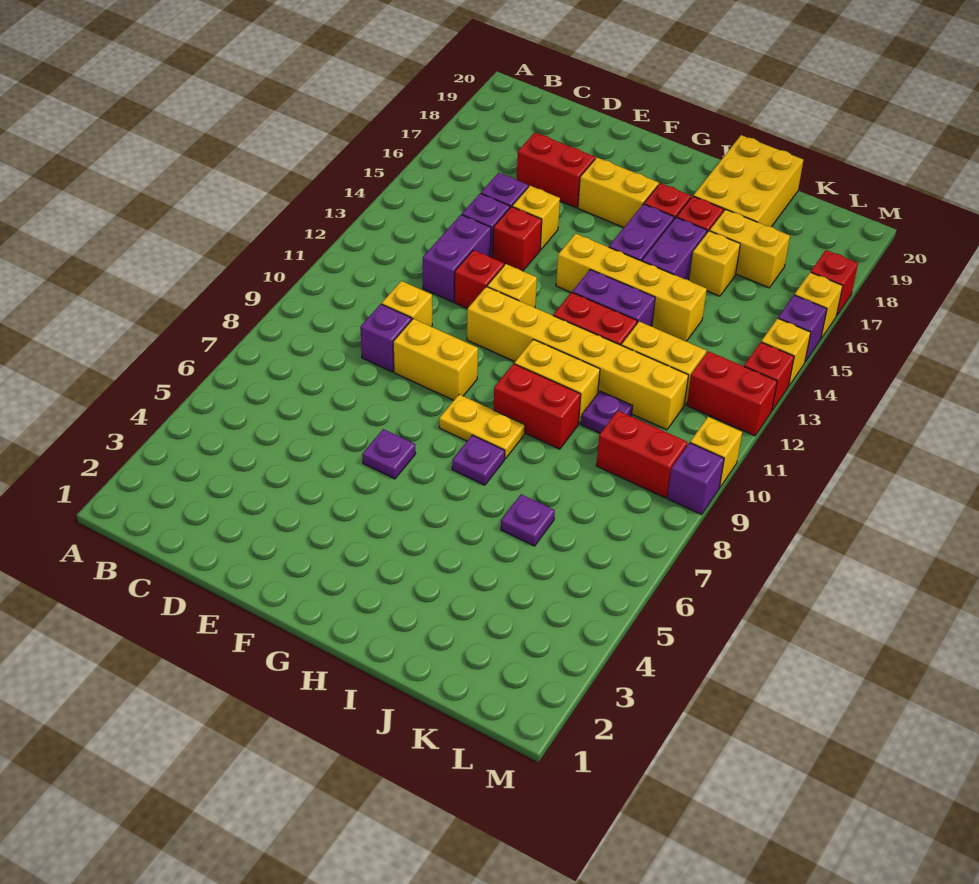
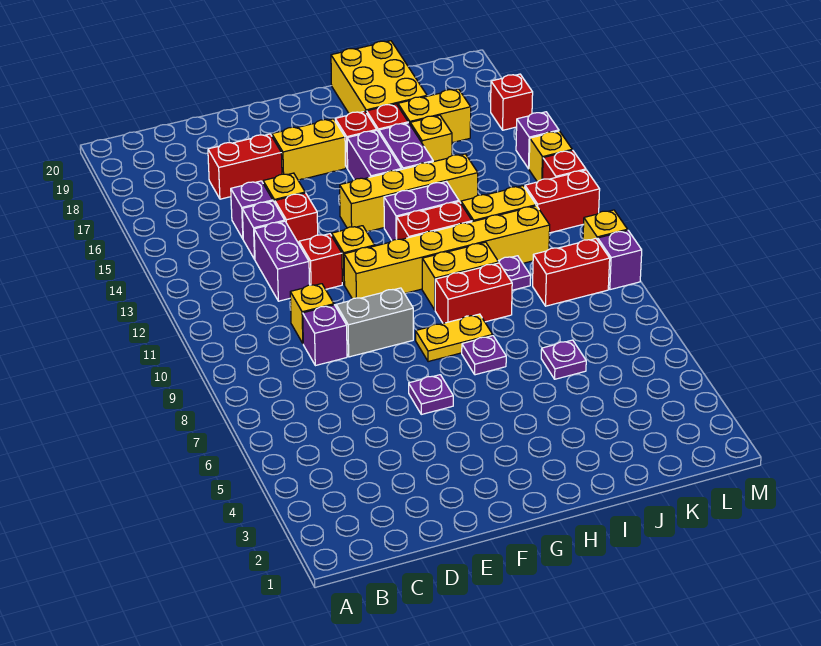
yellow 1x2 brick [393,319,478,400] -> grey 1x2 brick [336,288,413,357]
yellow 1x1 brick [795,272,843,338] -> none

